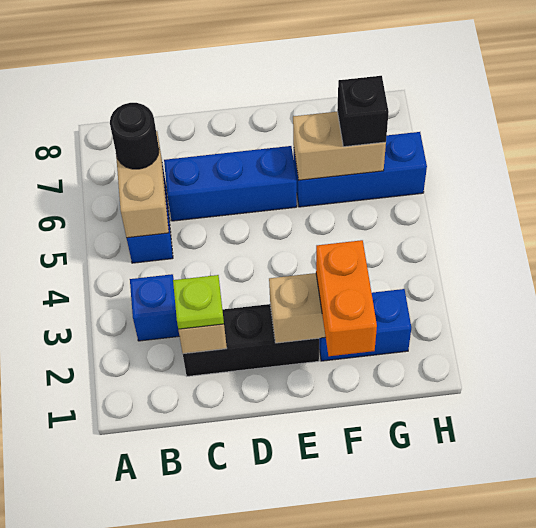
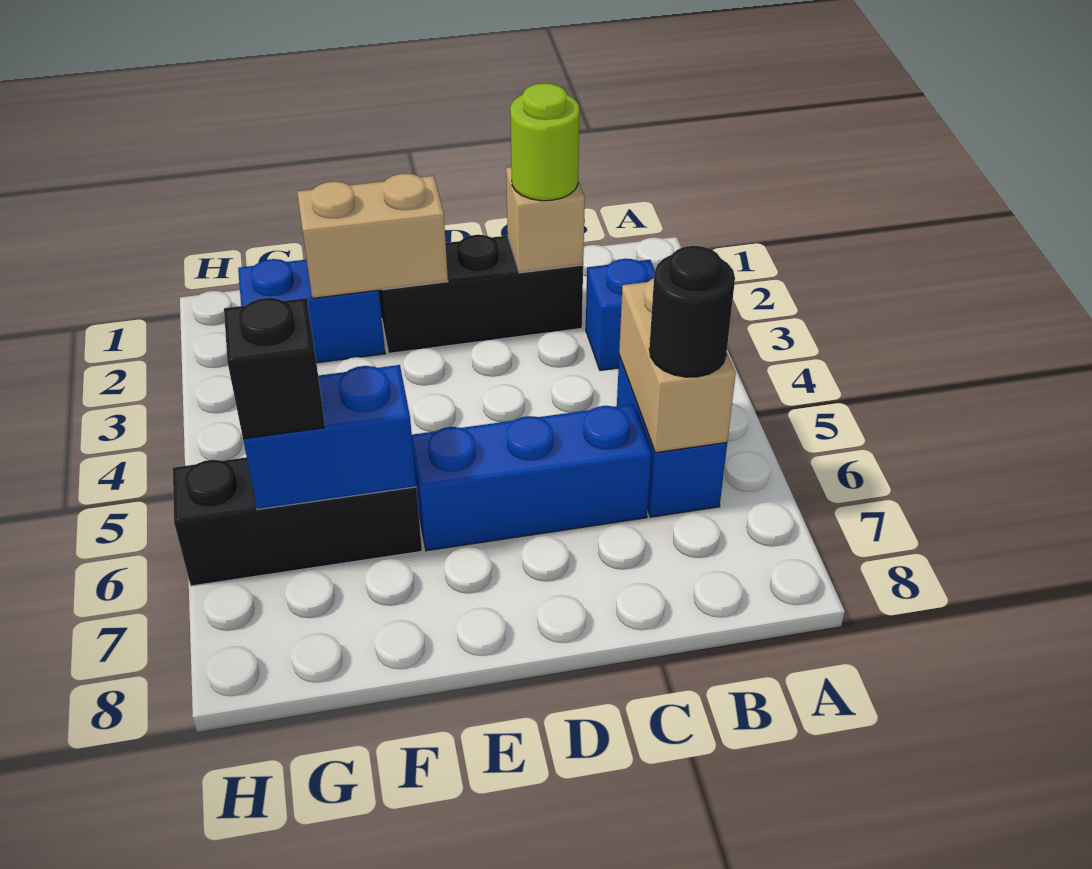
lime 1x1 plate [173,275,224,329] -> lime 1x1 round brick [510,83,579,201]
orange 1x2 brick [316,240,377,356] -> none
blue 1x3 brick [294,132,427,207] -> black 1x3 brick [173,457,422,586]
tan 1x2 brick [293,112,386,180] -> blue 1x2 brick [243,365,416,510]

